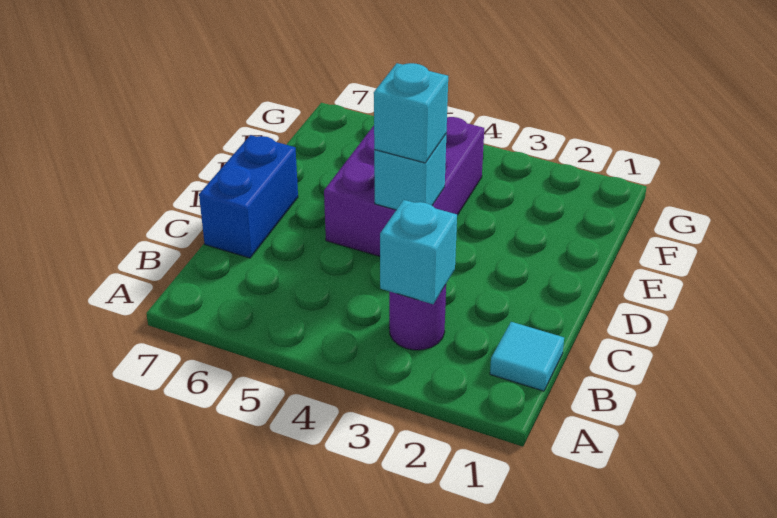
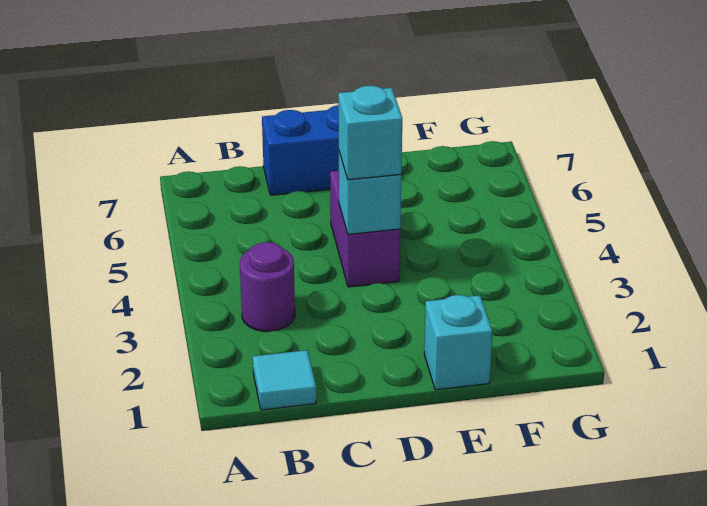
cyan 1x1 brick [380,200,457,304] -> cyan 1x1 brick moved to [424,295,492,390]
purple 2x3 brick [324,117,484,256] -> purple 1x2 brick [330,171,400,287]

